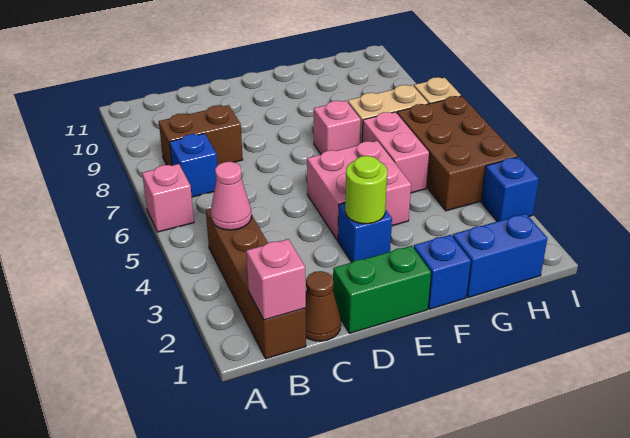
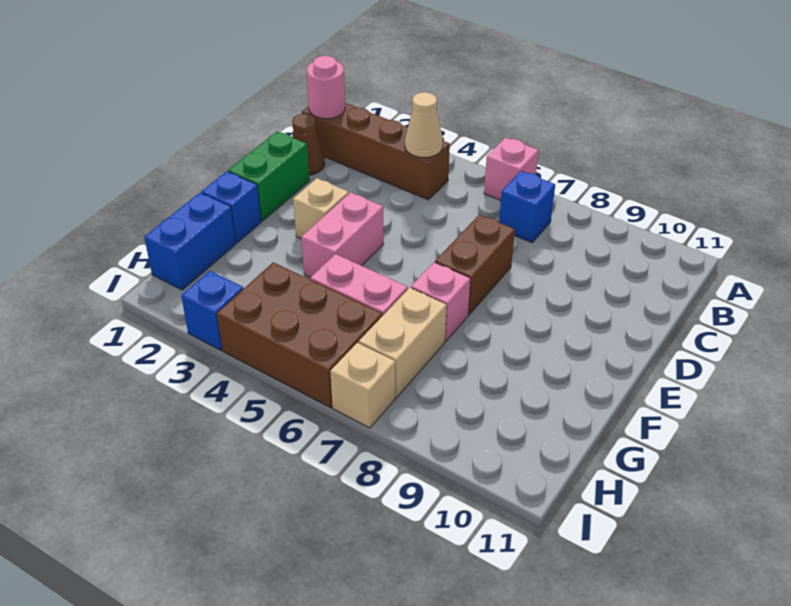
pink 1x1 brick [246,239,306,320] -> pink 1x1 round brick [307,56,345,119]
pink 1x1 cone [211,162,252,230] -> tan 1x1 cone [405,92,443,158]
brown 1x2 brick [159,105,243,166] -> brown 1x2 brick moved to [435,214,515,315]
blue 1x1 brick [338,203,392,262] -> tan 1x1 brick [293,178,349,238]
lime 1x1 round brick [345,156,387,224] -> none
pink 2x2 brick [307,141,411,241] -> pink 1x2 brick [301,192,384,278]

